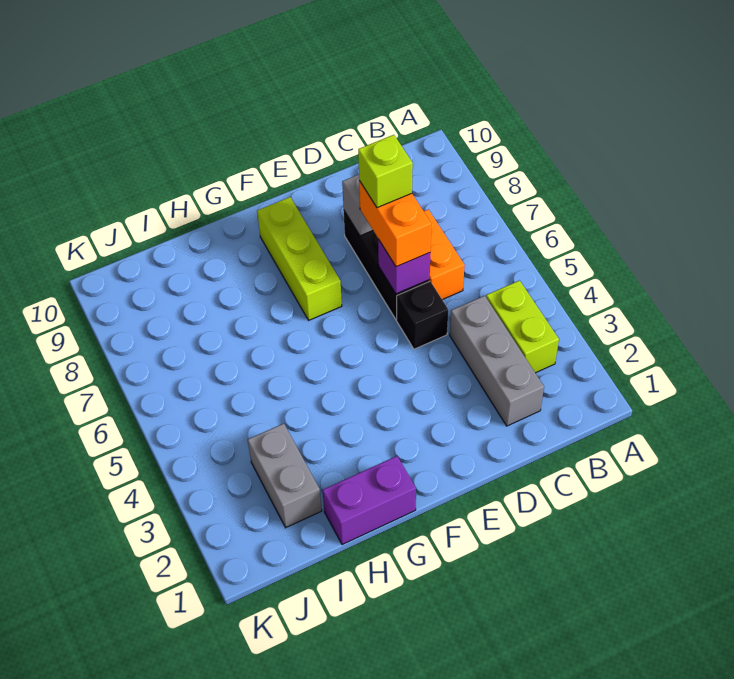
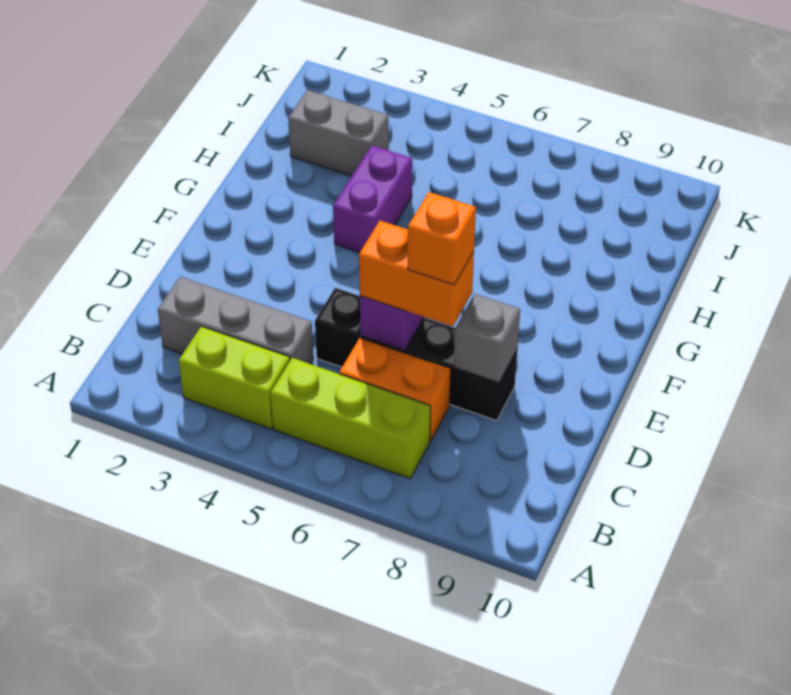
lime 1x1 brick [358,135,413,208] -> orange 1x1 brick [408,192,476,285]
lime 1x3 brick [257,197,342,320] -> lime 1x3 brick moved to [271,358,430,479]
purple 1x2 brick [323,456,416,545] -> purple 1x2 brick moved to [333,146,412,253]

